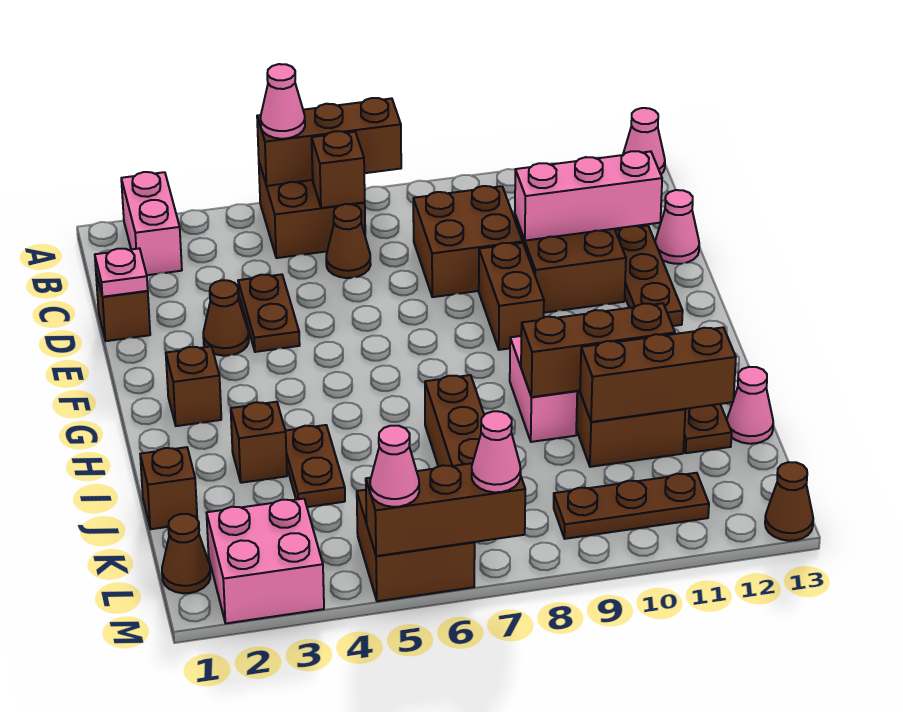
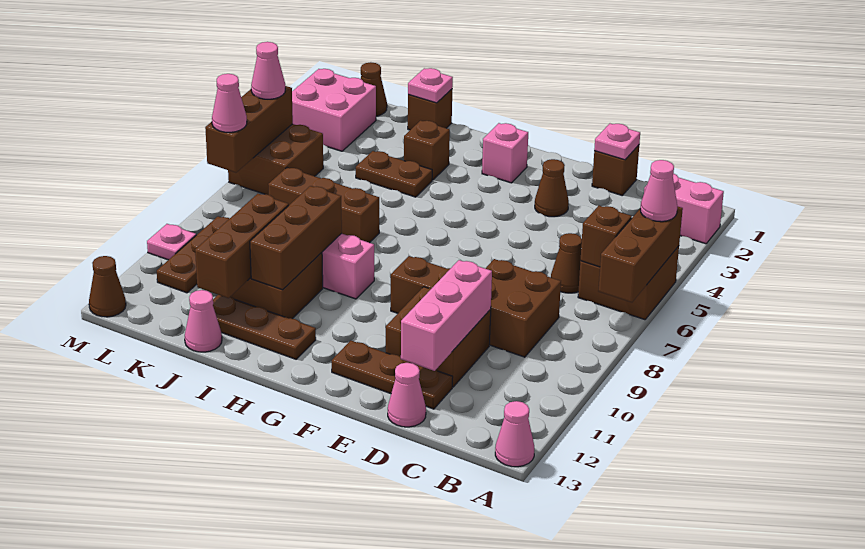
brown 1x2 plate [238,274,300,352] -> none
brown 1x1 brick [166,346,221,426] -> pink 1x1 brick [482,123,528,183]
none -> pink 1x1 plate [408,68,453,103]
none -> pink 1x1 plate [147,224,196,260]

